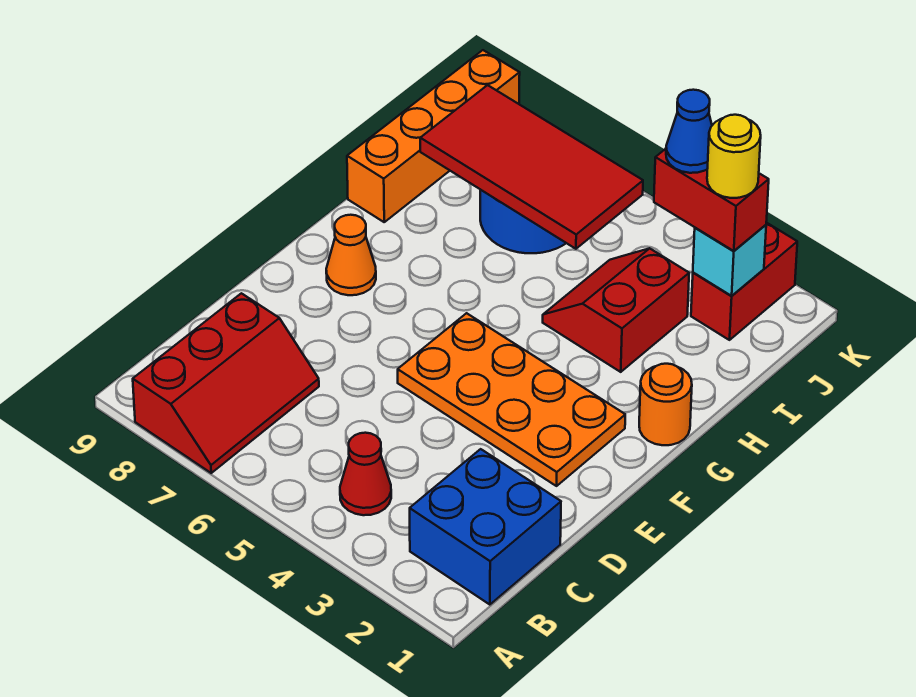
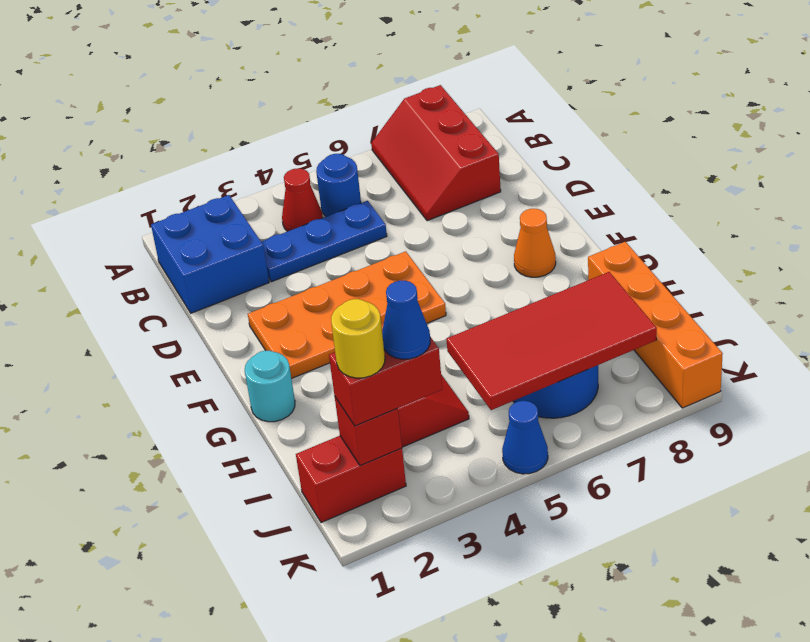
none -> blue 1x1 round brick [316,154,361,216]
none -> blue 1x3 plate [262,201,387,282]
orange 1x1 round brick [639,364,692,445] -> cyan 1x1 round brick [245,351,295,422]
red 1x2 brick [691,223,797,340] -> red 1x2 brick turned to [296,436,406,523]
cyan 1x1 brick [693,225,766,296] -> red 1x1 brick [335,397,402,466]
none -> blue 1x1 cone [502,401,548,474]

